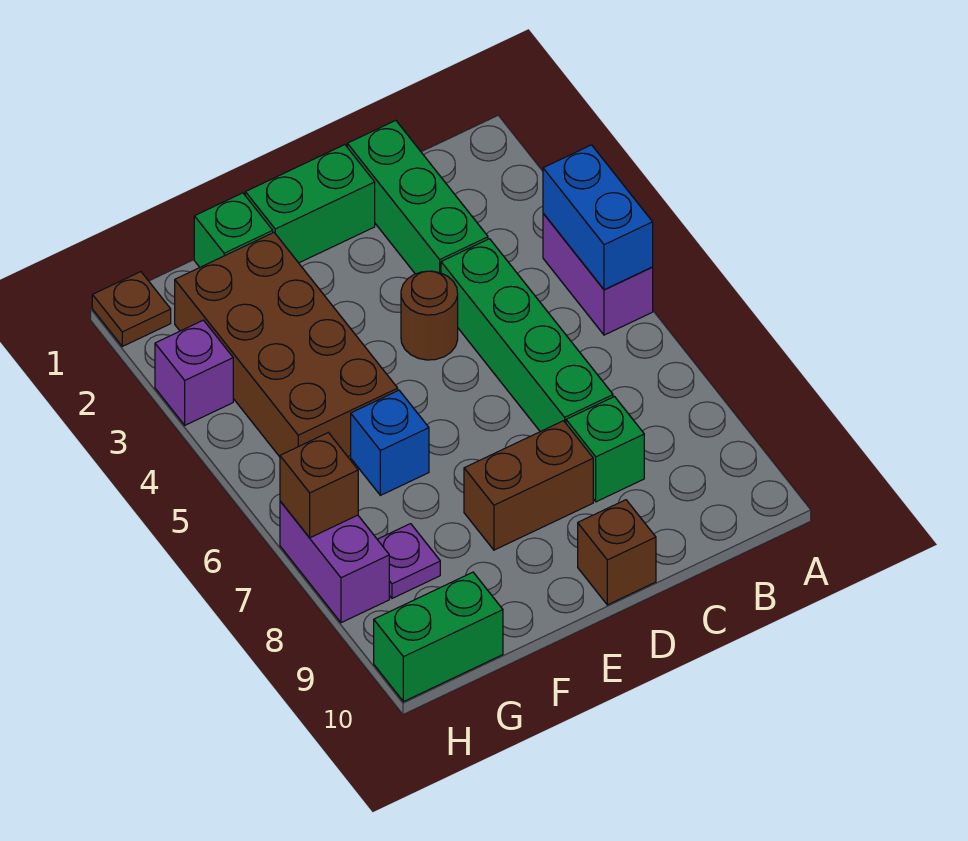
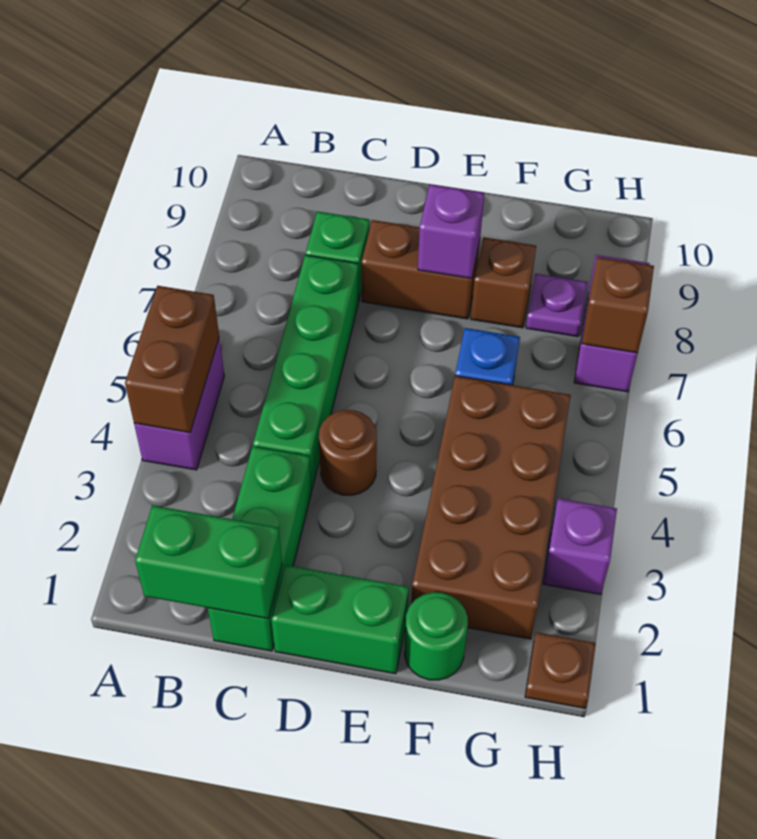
blue 1x2 brick [543,145,653,290] -> brown 1x2 brick [125,286,219,433]
brown 1x1 brick [578,500,656,605] -> brown 1x1 brick moved to [471,237,536,328]
none -> purple 1x1 brick [418,184,484,279]
green 1x1 brick [194,193,273,267] -> green 1x1 round brick [404,592,468,680]
green 1x2 brick [374,572,503,702] -> green 1x2 brick moved to [135,505,282,619]

